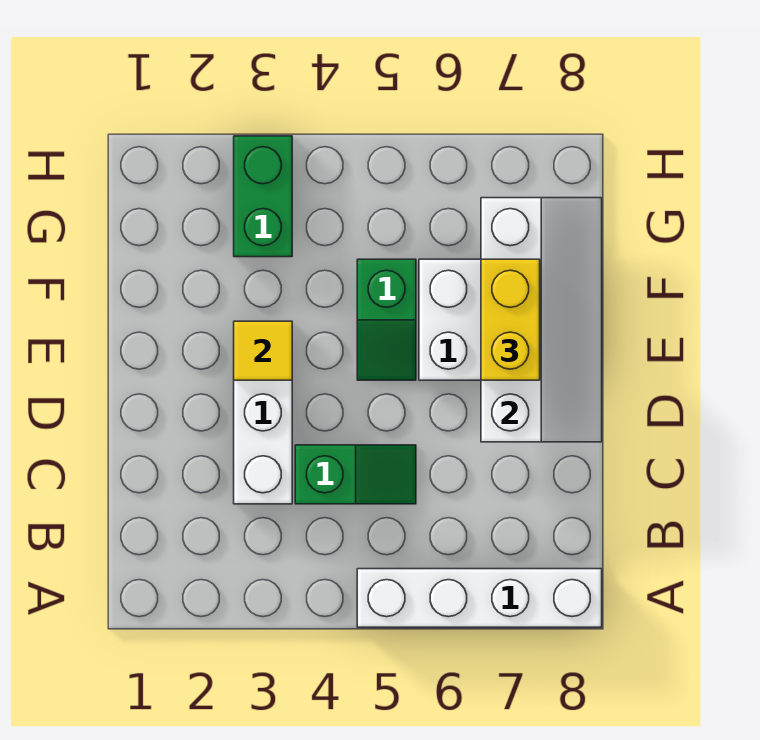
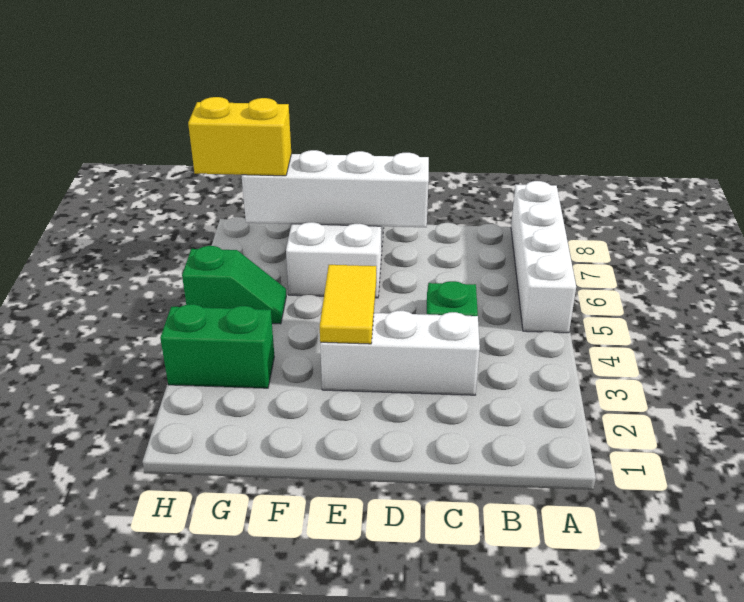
yellow 1x1 tile [234,321,292,380] -> yellow 1x2 tile [320,265,376,344]
green 1x2 slope [357,259,416,380] -> green 1x2 slope moved to [182,246,286,324]
yellow 1x2 brick [481,259,540,380] -> yellow 1x2 brick moved to [188,97,291,176]

